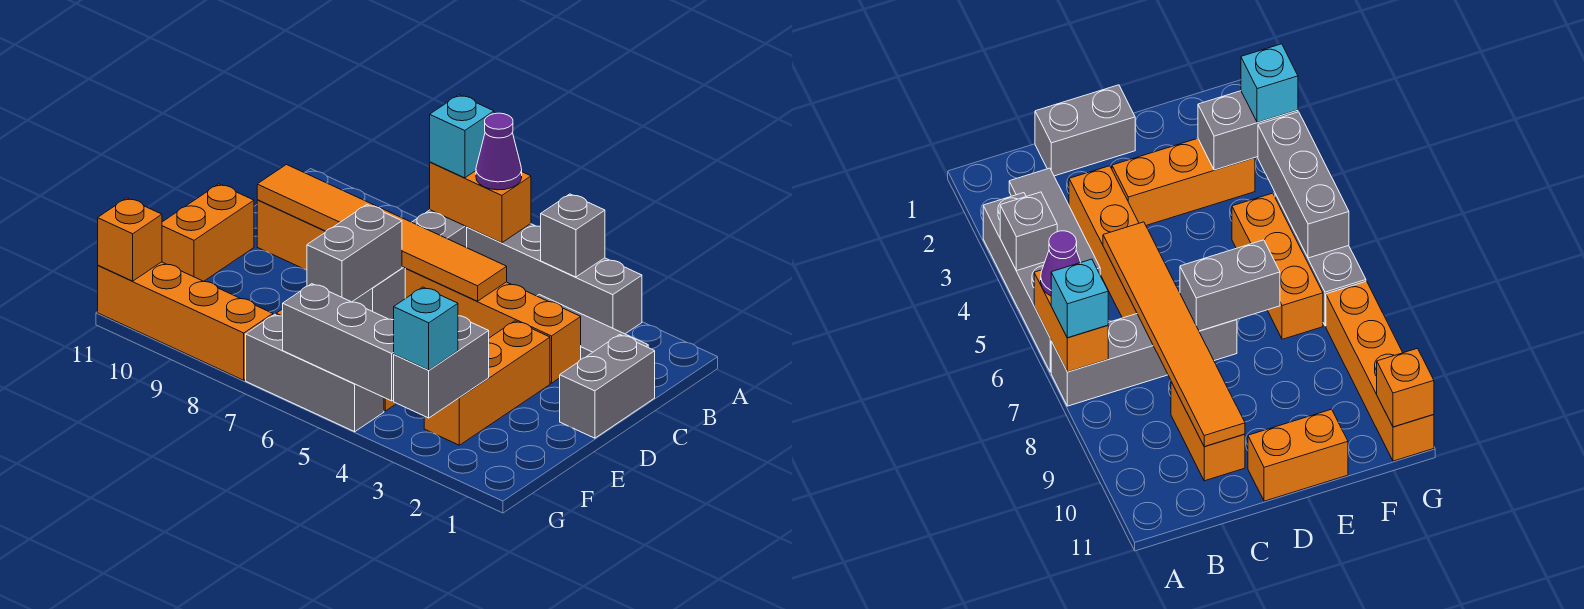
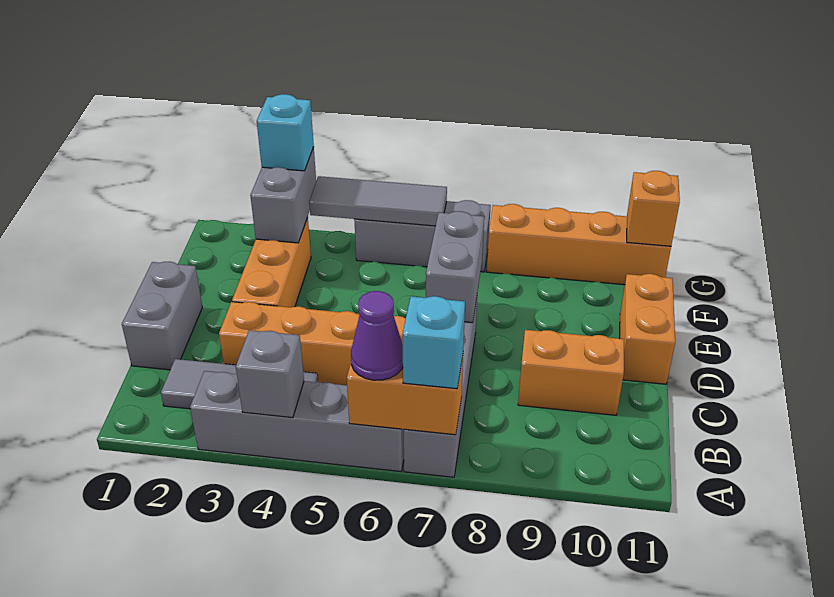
orange 1x6 tile [257,165,507,301] -> none
orange 1x3 brick [1232,193,1323,339] -> none
grey 1x3 brick [283,284,394,401] -> grey 1x3 tile [309,176,447,226]

